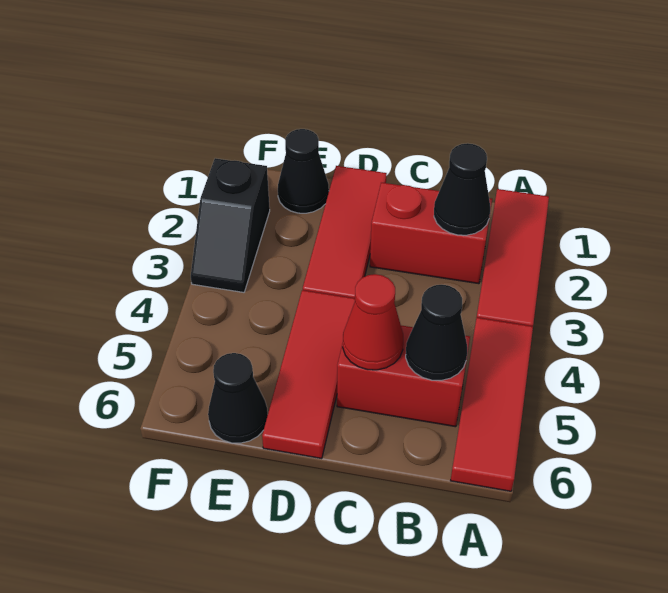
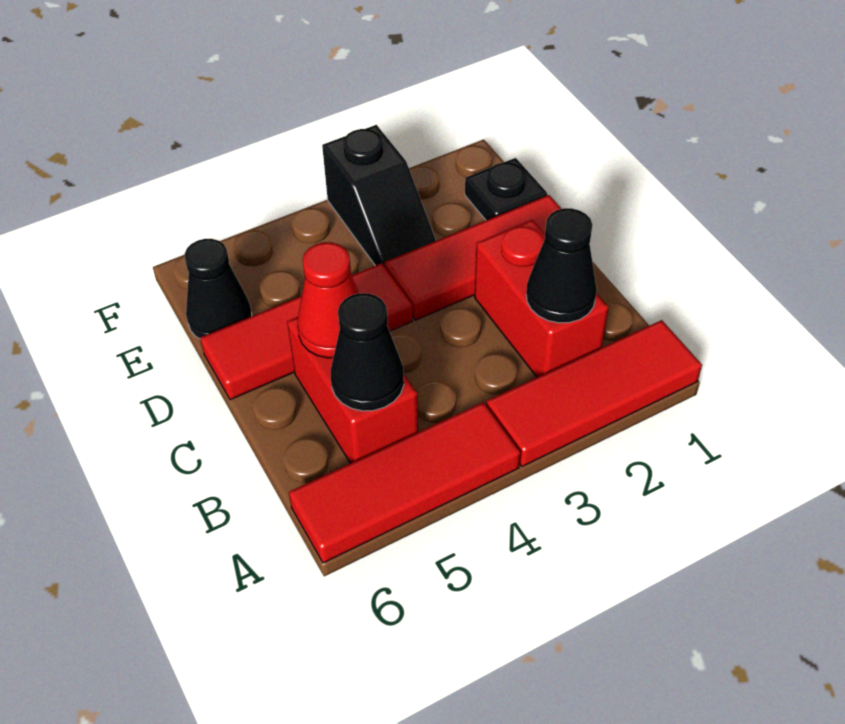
black 1x1 cone [278,129,329,213] -> black 1x1 plate [465,158,547,220]
black 1x2 slope [191,158,270,292] -> black 1x2 slope turned to [322,125,436,267]

